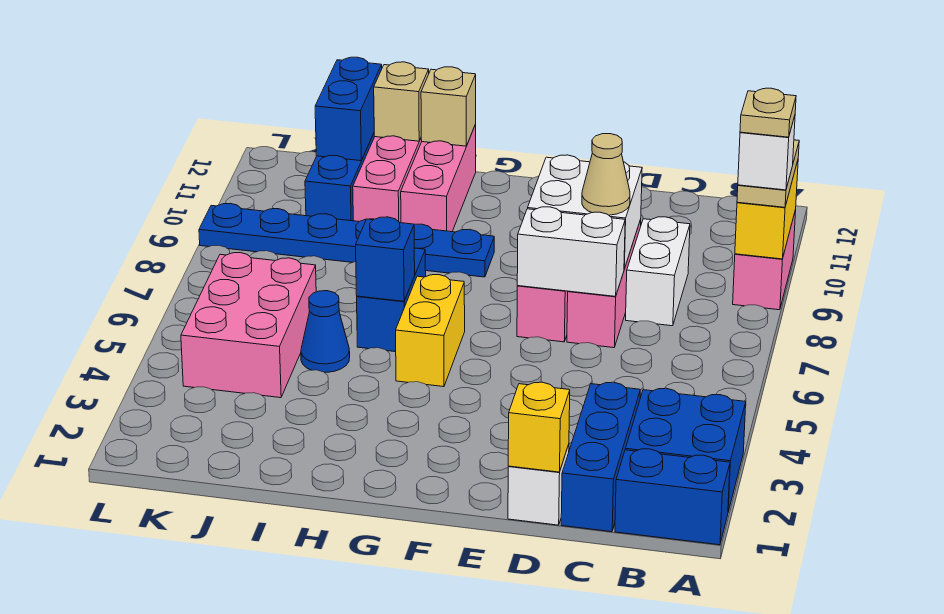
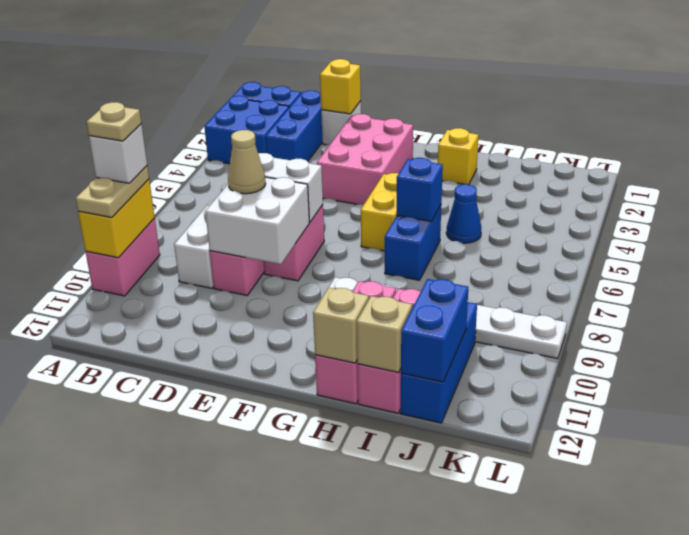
blue 1x6 plate [199,203,494,277] -> white 1x6 plate [329,277,567,359]
none -> yellow 1x1 brick [438,128,478,185]
pink 2x3 brick [181,253,316,398] -> pink 2x3 brick moved to [317,114,413,204]

